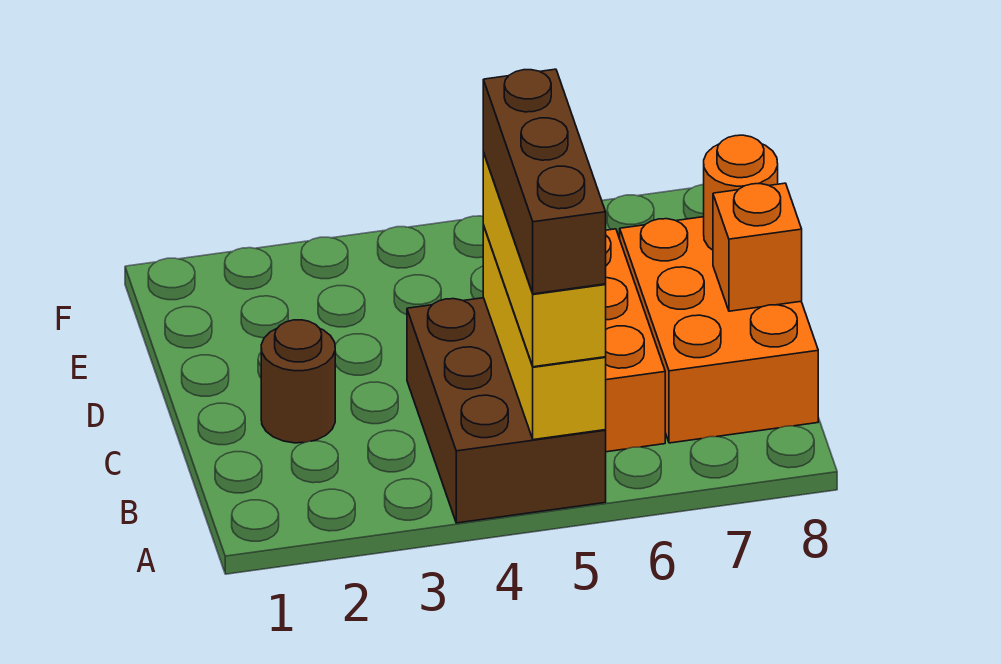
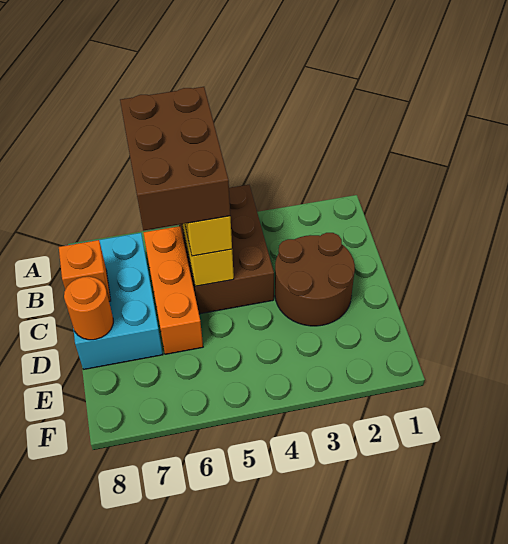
brown 1x3 brick [483,69,606,294] -> brown 2x3 brick [120,87,230,230]
orange 2x3 brick [620,217,818,443] -> cyan 2x3 brick [71,233,163,369]
brown 1x1 round brick [261,320,335,443] -> brown 2x2 round brick [275,233,355,326]

